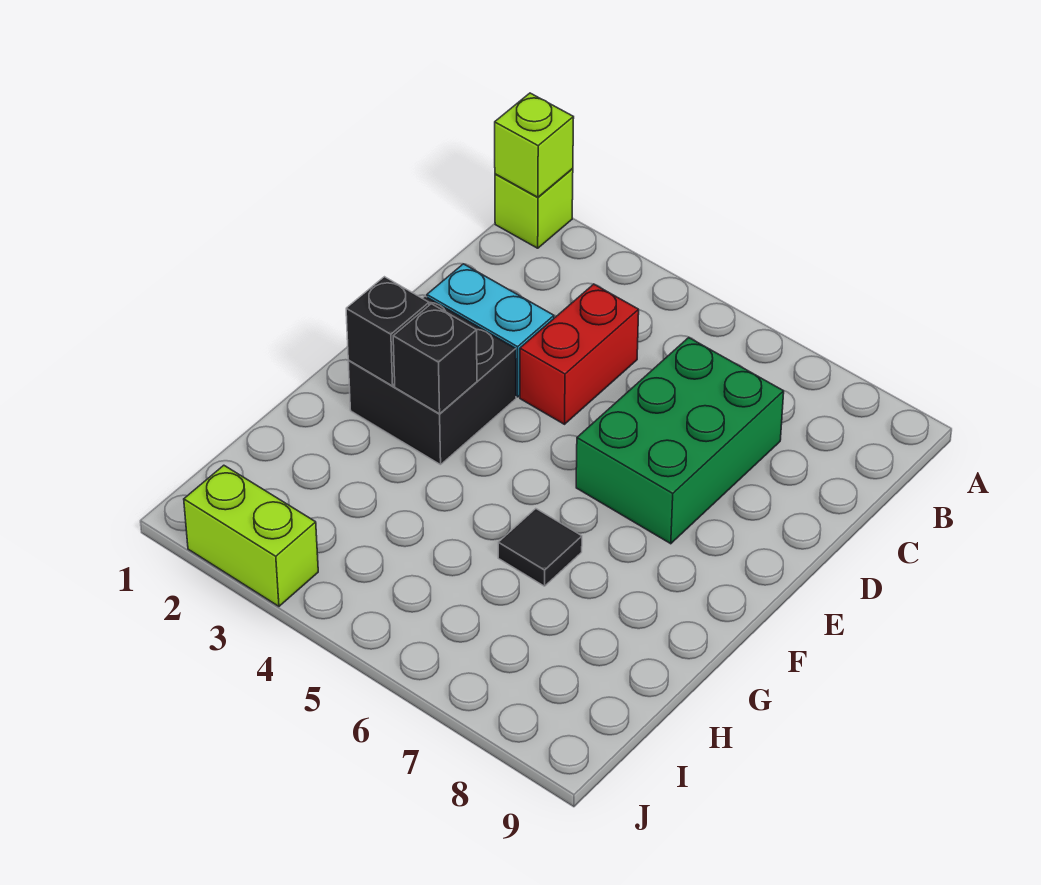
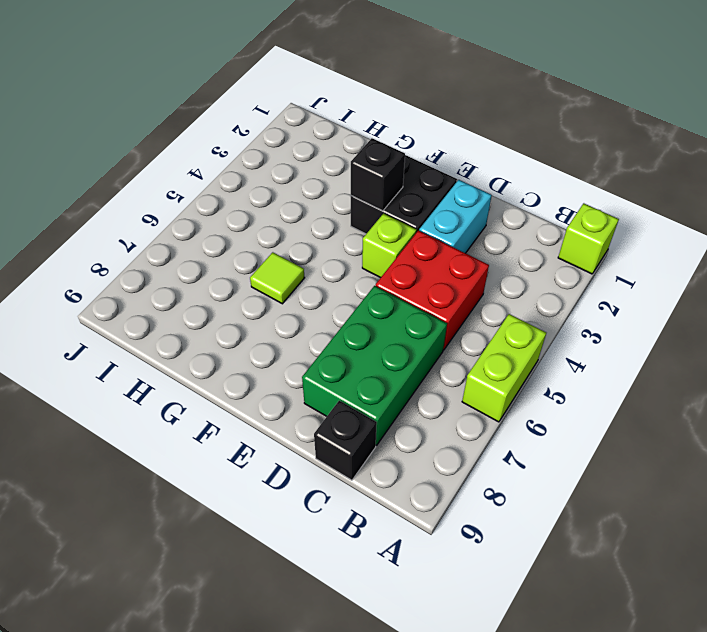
lime 1x1 brick [495,93,574,197] -> lime 1x1 brick moved to [362,213,417,278]
red 1x2 brick [520,284,639,424] -> red 2x2 brick [376,231,489,350]
green 2x3 brick [576,338,784,544] -> green 2x3 brick turned to [302,286,447,445]
black 1x1 brick [346,277,429,386] -> black 1x1 brick moved to [314,401,377,480]
black 1x1 tile [498,509,582,586] -> lime 1x1 tile [250,252,305,304]
lime 1x2 brick [184,465,318,606] -> lime 1x2 brick moved to [462,314,546,422]

